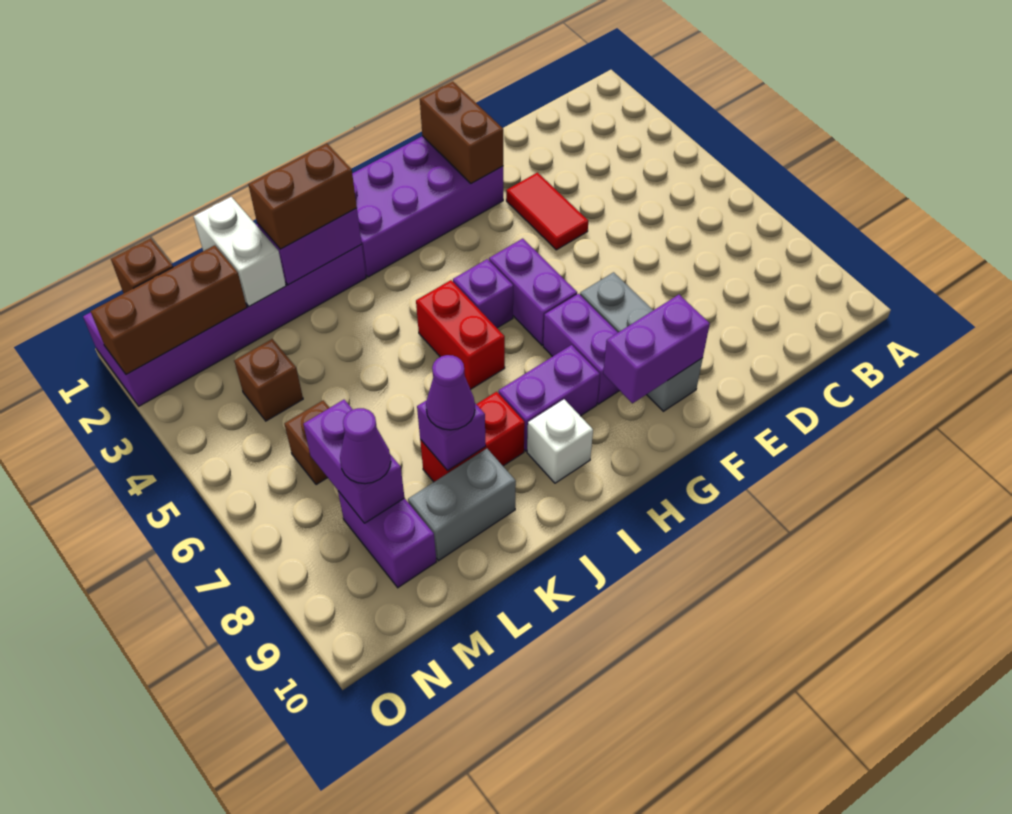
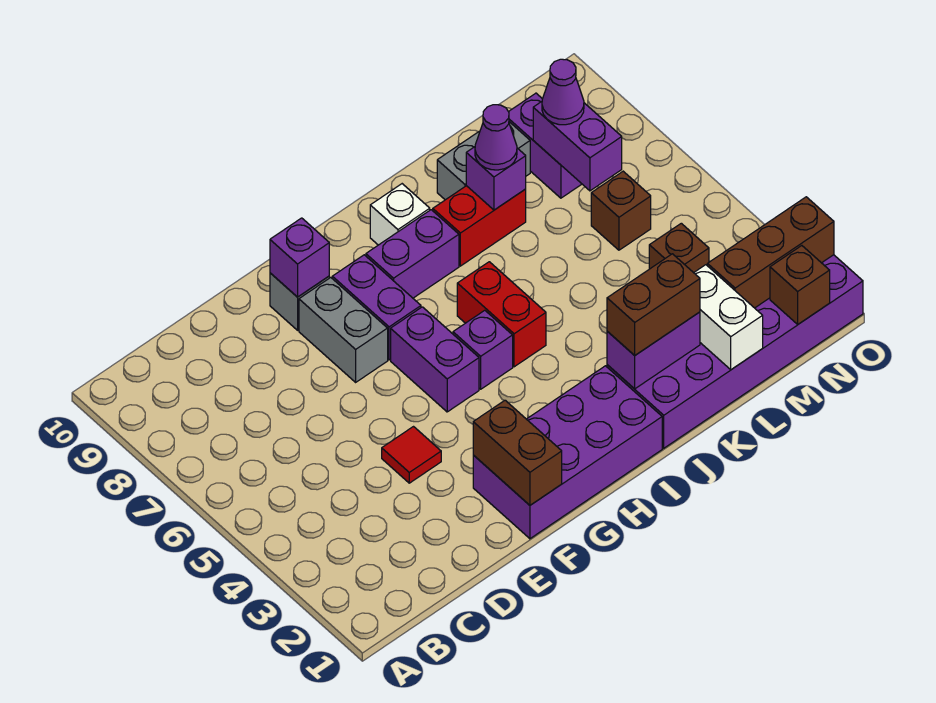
red 1x2 tile [506,173,588,250] -> red 1x1 tile [382,427,441,483]
purple 1x2 brick [603,295,710,403] -> purple 1x1 brick [270,218,329,297]

